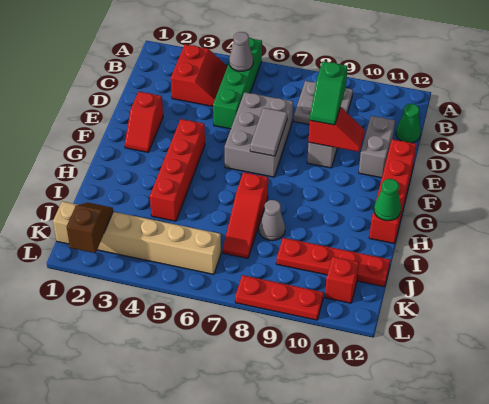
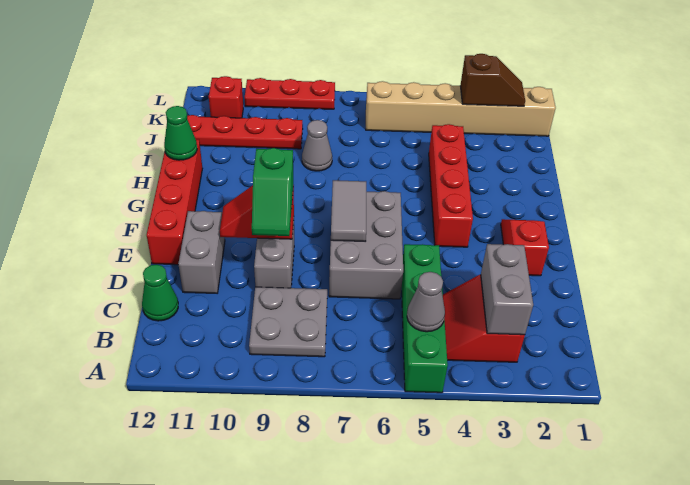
none -> grey 1x2 brick [481,244,533,335]
green 1x2 slope [310,61,348,125] -> green 1x2 slope turned to [252,148,293,236]
red 1x3 slope [223,172,268,258] -> none
brown 1x2 slope [67,203,113,253] -> brown 1x2 slope turned to [460,54,525,106]

